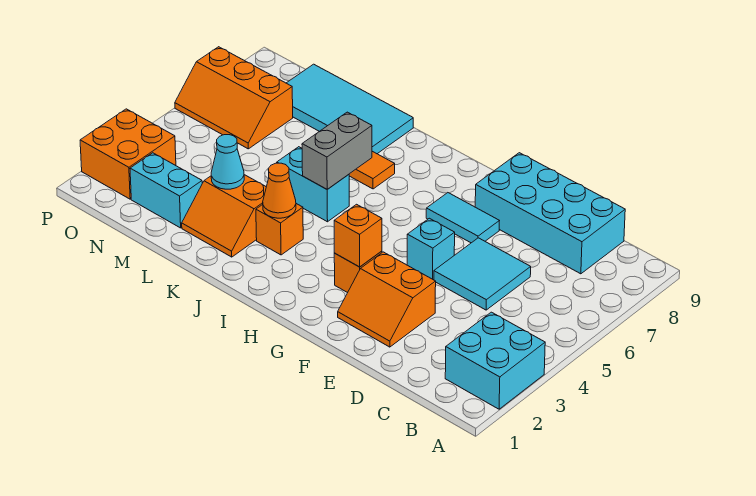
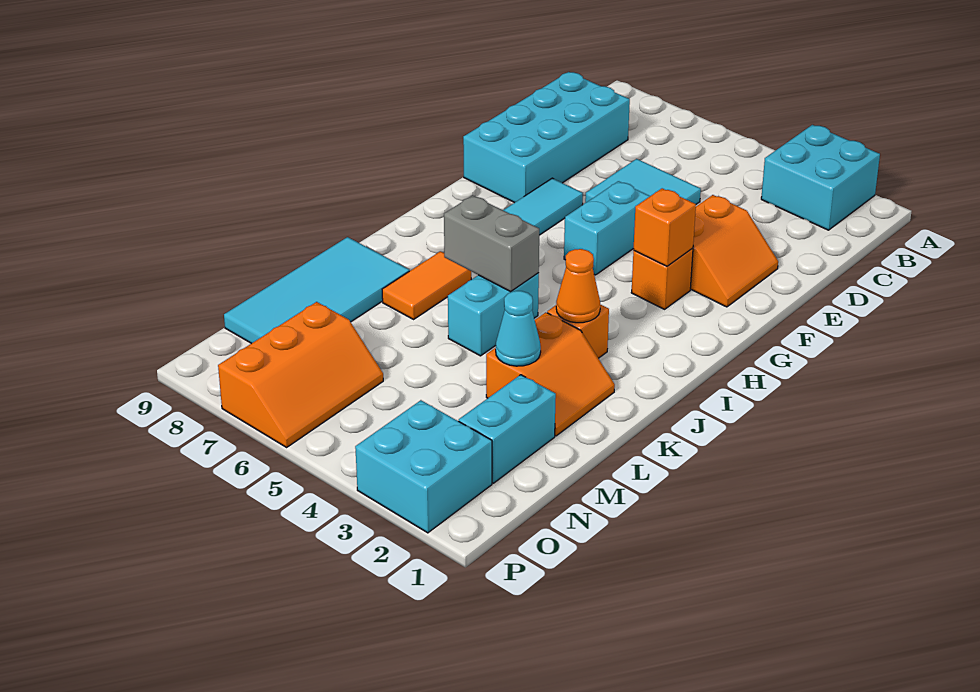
cyan 1x1 brick [407,218,455,280] -> cyan 1x2 brick [564,181,650,275]
orange 2x2 brick [80,109,176,199] -> cyan 2x2 brick [355,400,492,533]

